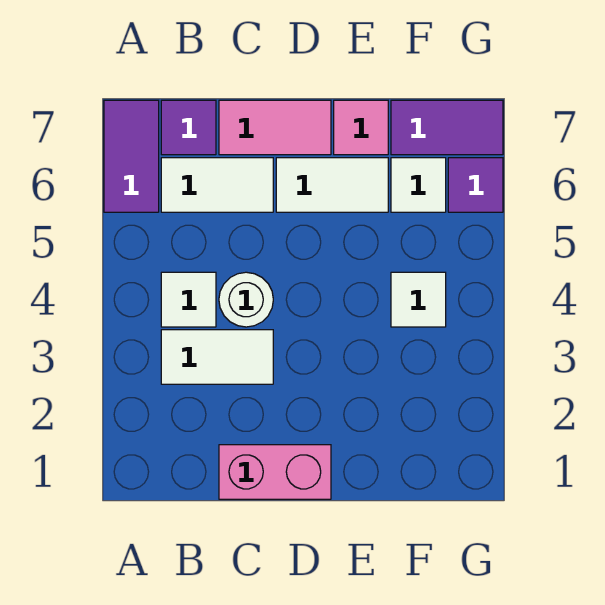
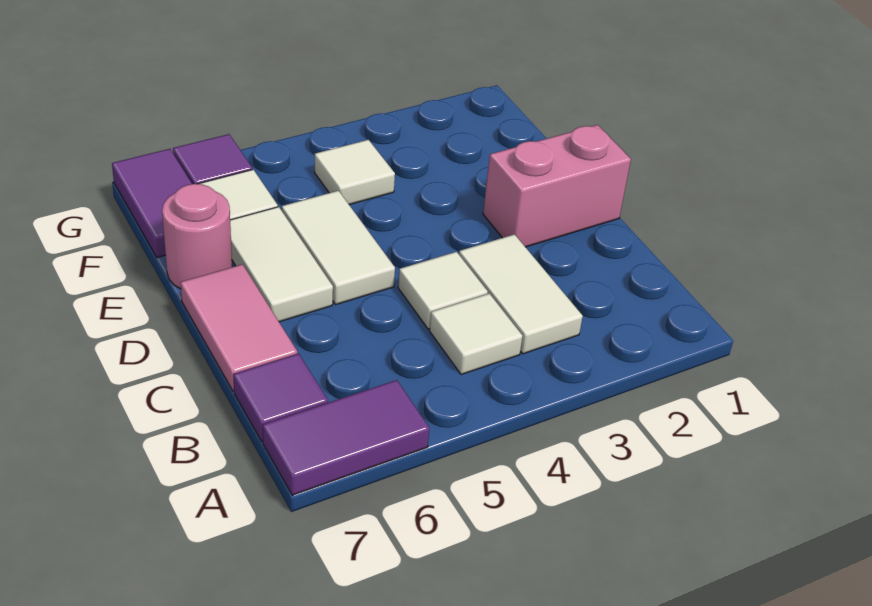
white 1x2 tile [161,158,273,212] -> white 1x2 tile moved to [282,191,395,305]
pink 1x2 brick [219,445,331,499] -> pink 1x2 brick turned to [483,125,631,247]
white 1x1 round brick [219,272,273,327] -> white 1x1 tile [398,252,488,329]
pink 1x1 tile [334,100,388,155] -> pink 1x1 round brick [162,184,232,289]

